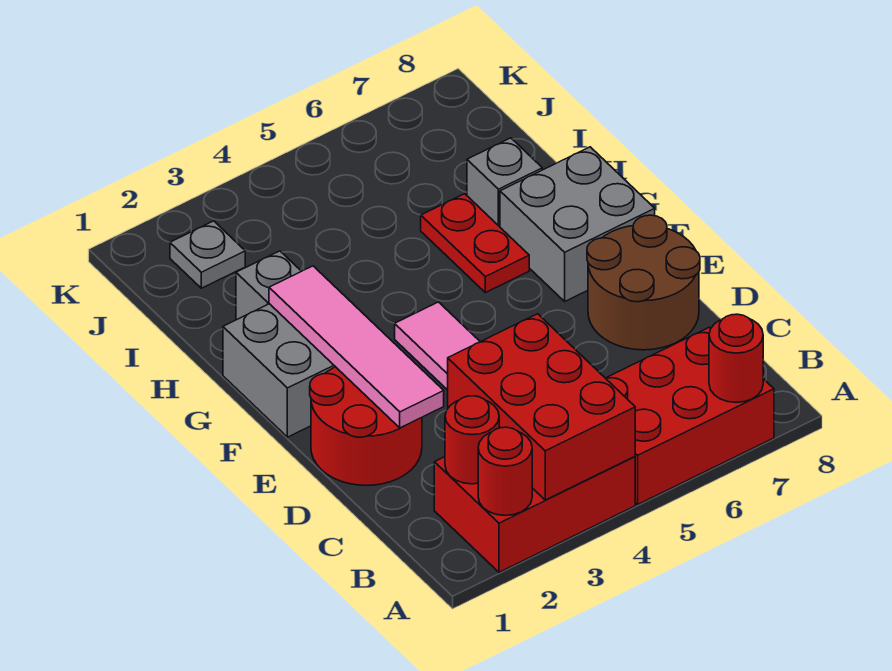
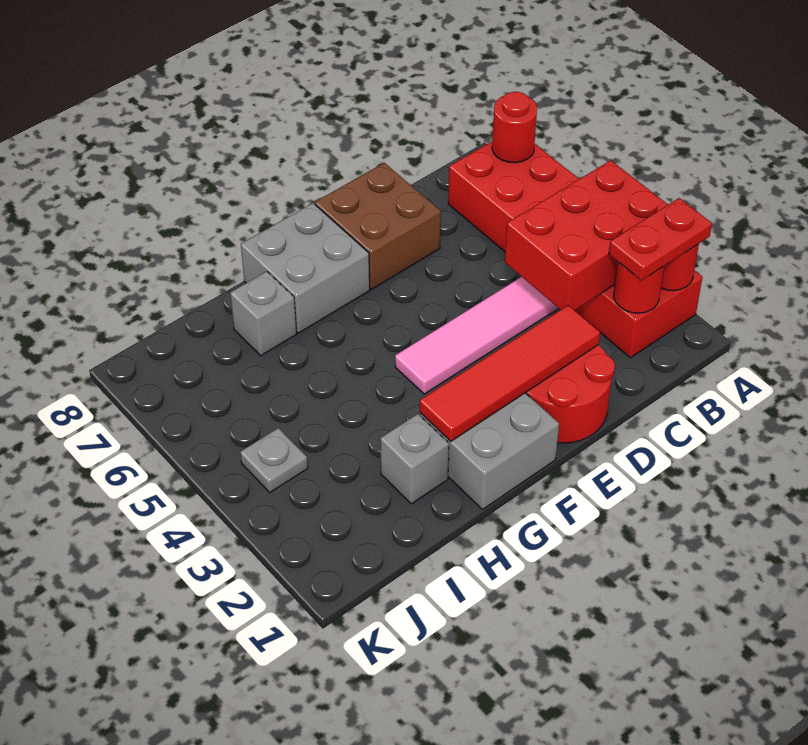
pink 1x4 tile [269,266,444,428] -> red 1x4 tile [420,305,600,441]
brown 2x2 round brick [587,215,700,350] -> brown 2x2 brick [315,163,441,289]
red 1x2 plate [421,194,529,293] -> red 1x2 plate moved to [609,198,712,280]
grey 1x1 plate [170,221,245,288] -> grey 1x1 plate moved to [240,428,308,492]

